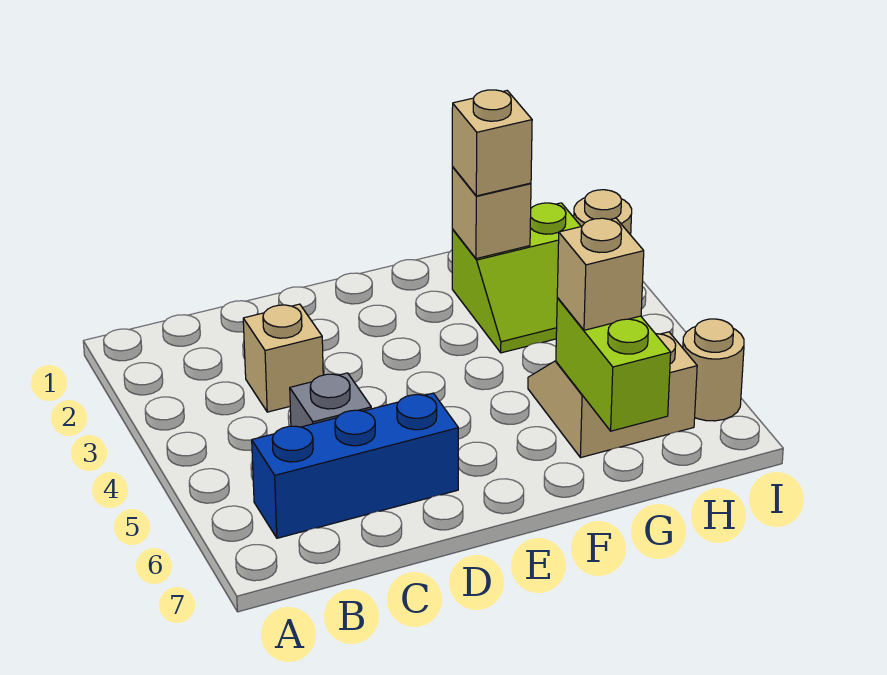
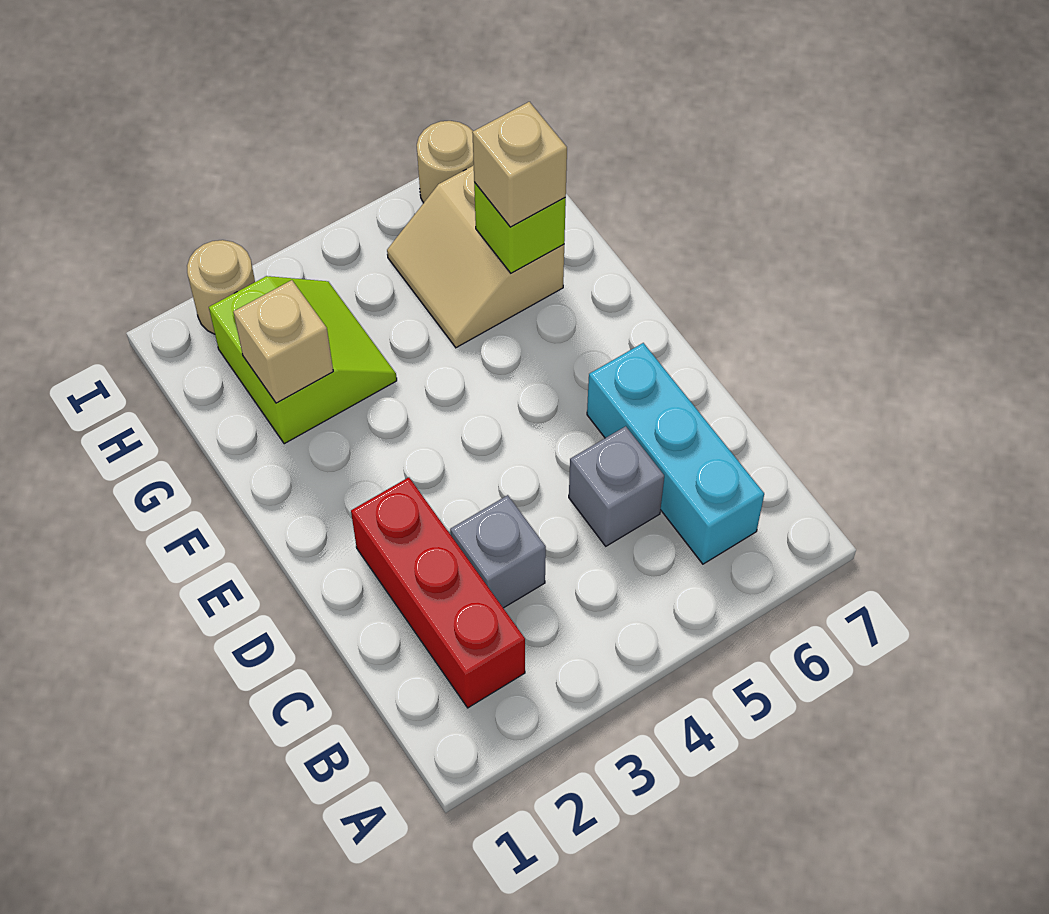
none -> red 1x3 brick [351,477,525,708]
blue 1x3 brick [252,393,458,538] -> cyan 1x3 brick [587,343,764,564]
tan 1x1 brick [243,304,323,412] -> grey 1x1 brick [450,495,546,608]
tan 1x1 brick [452,90,532,196] -> none
lime 1x2 brick [556,298,671,431] -> lime 1x1 brick [474,182,566,273]

